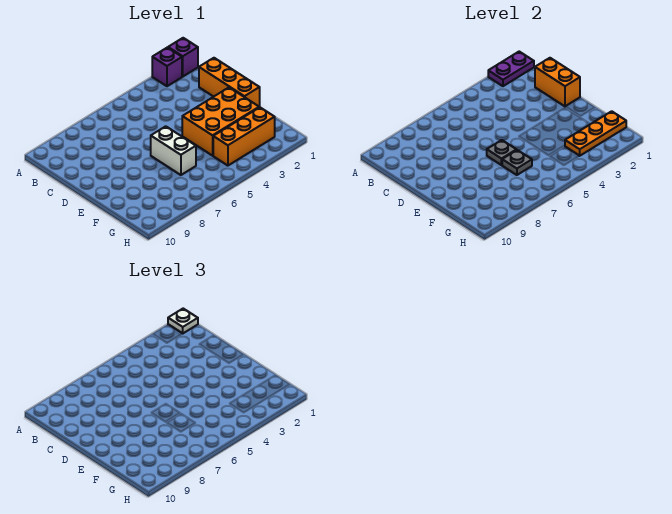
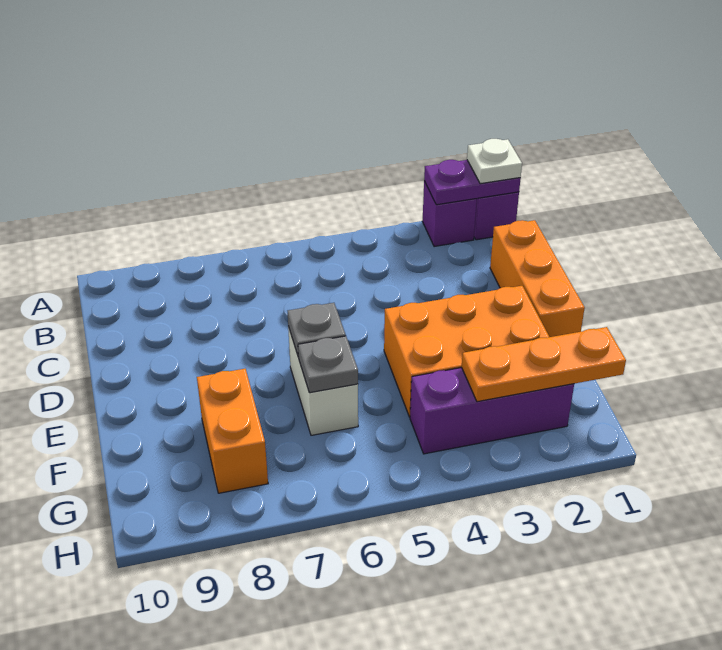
orange 1x2 brick [535,58,580,107] -> orange 1x2 brick moved to [197,369,268,493]
orange 1x3 brick [213,107,275,166] -> purple 1x3 brick [410,368,574,454]

